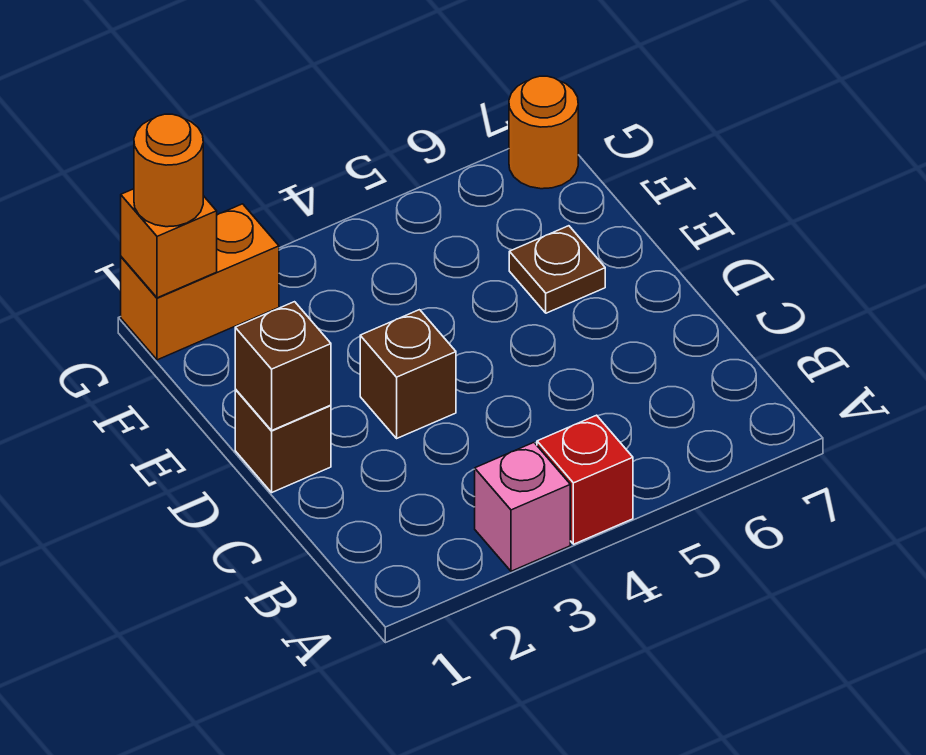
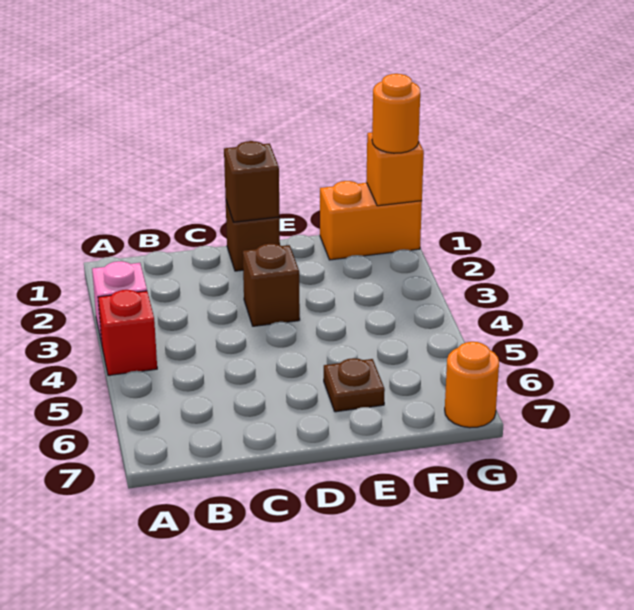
orange 1x2 brick [121,204,279,360] -> orange 1x2 brick turned to [320,181,422,260]

